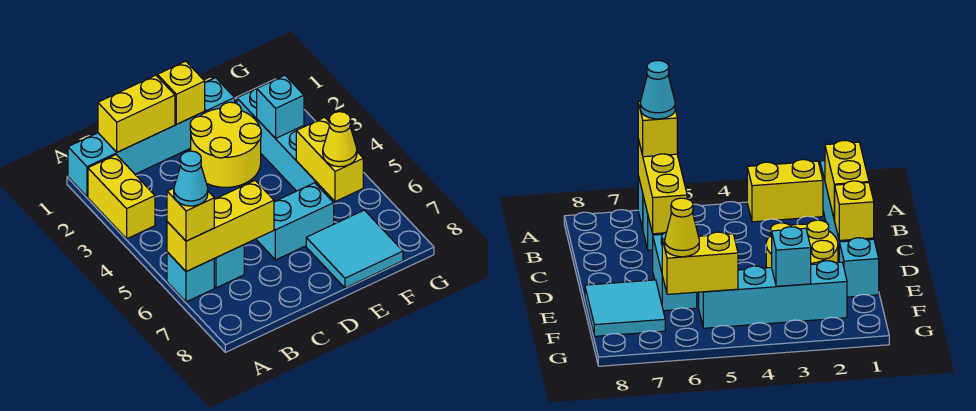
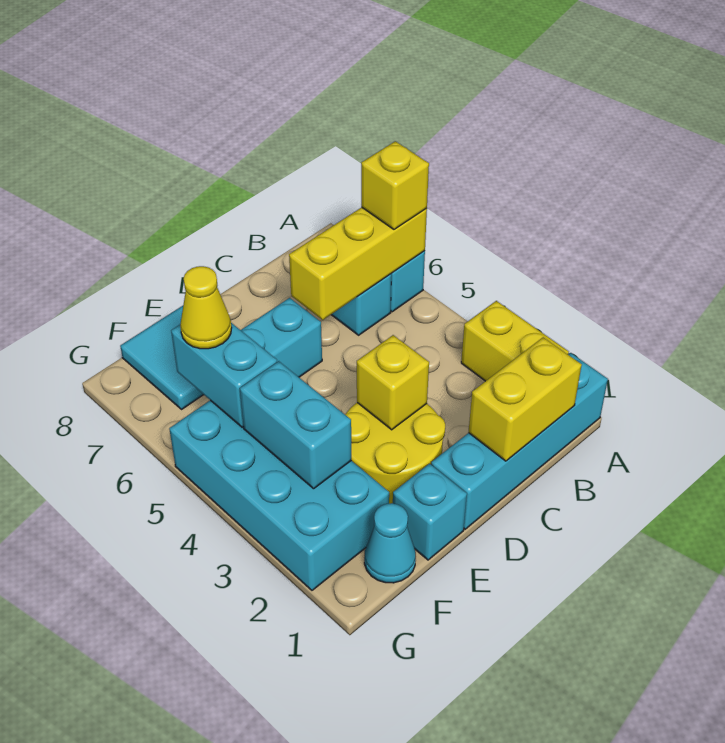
cyan 1x1 cone [174,151,208,206] -> cyan 1x1 cone moved to [364,503,416,583]
yellow 1x1 brick [157,61,205,124] -> yellow 1x1 brick moved to [357,335,429,430]
cyan 1x4 brick [237,89,335,203] -> cyan 2x4 brick [169,400,389,590]
cyan 1x1 brick [257,75,304,138] -> cyan 1x2 brick [240,361,351,489]
yellow 1x2 brick [296,117,363,202] -> cyan 1x2 brick [171,323,277,427]

